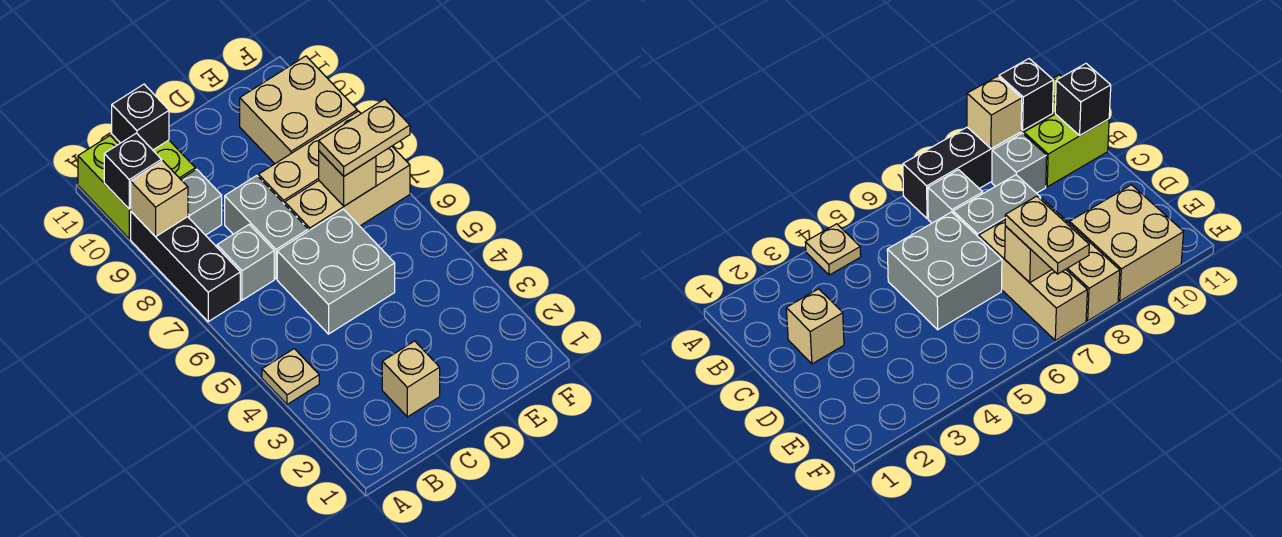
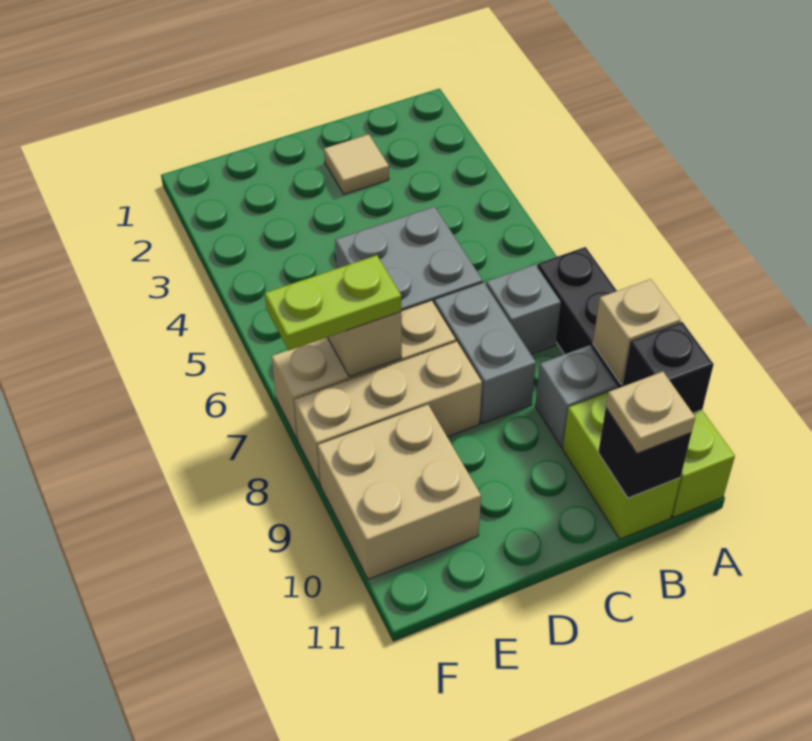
tan 1x1 plate [262,349,319,404] -> tan 1x1 plate moved to [606,372,695,453]
tan 1x1 brick [382,341,440,417] -> tan 1x1 tile [324,134,389,194]
tan 1x2 plate [319,99,410,176] -> lime 1x2 plate [265,255,401,351]

